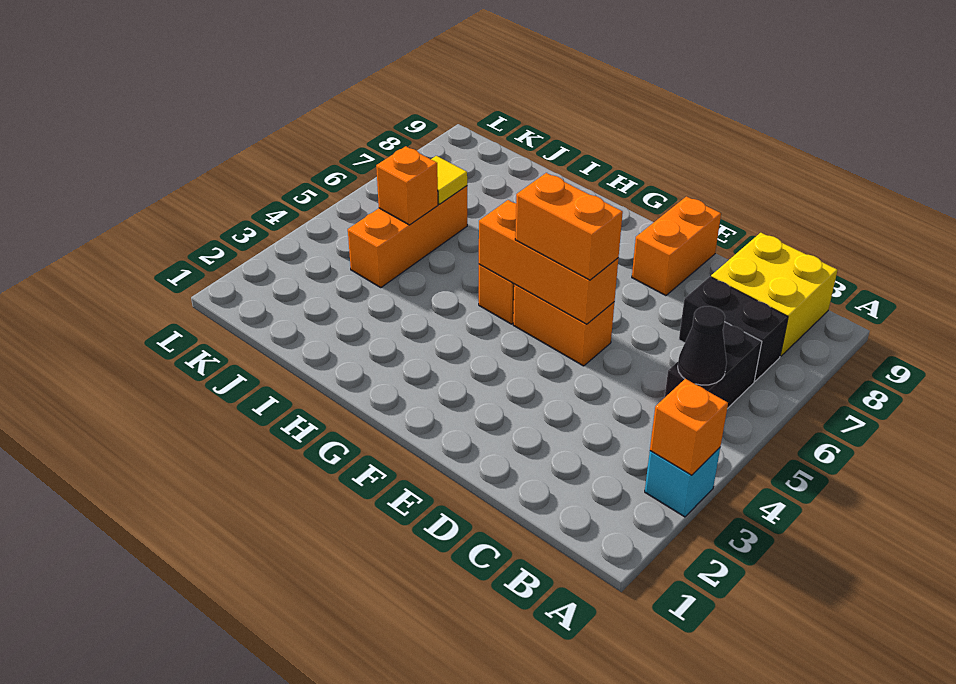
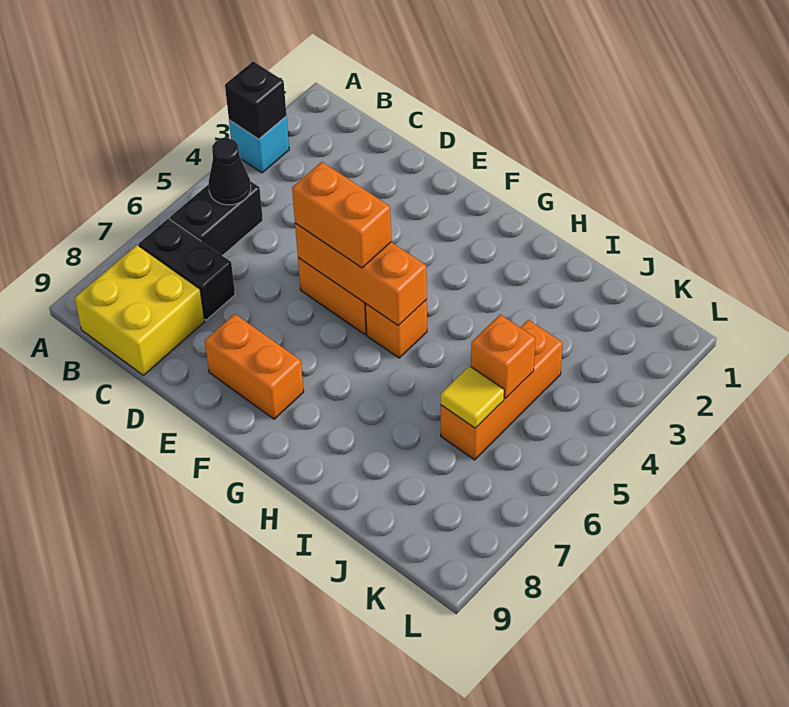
orange 1x1 brick [650,379,728,475] -> black 1x1 brick [225,61,286,139]
orange 1x2 brick [632,197,721,296] -> orange 1x2 brick turned to [205,314,304,419]

